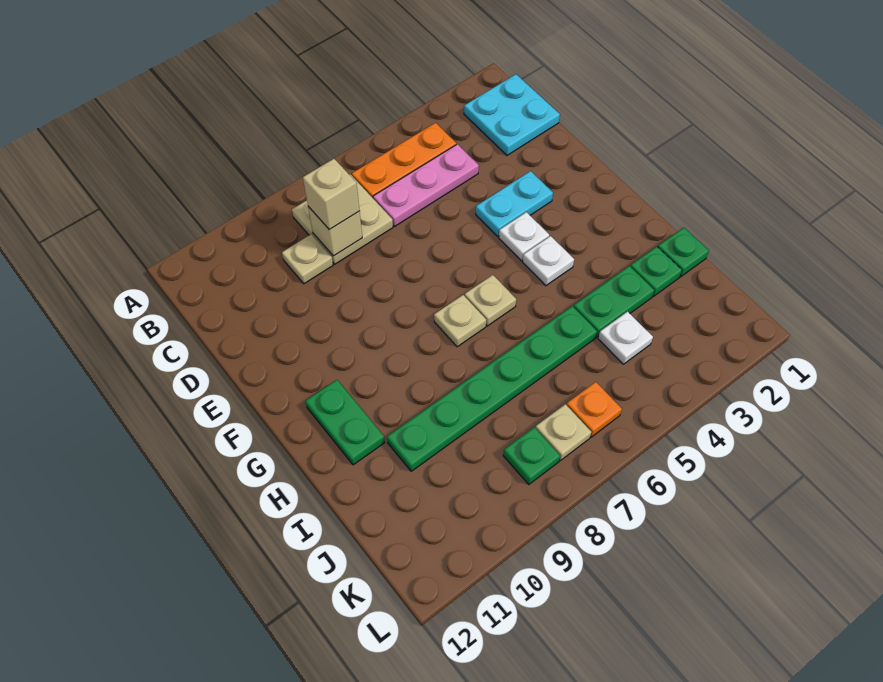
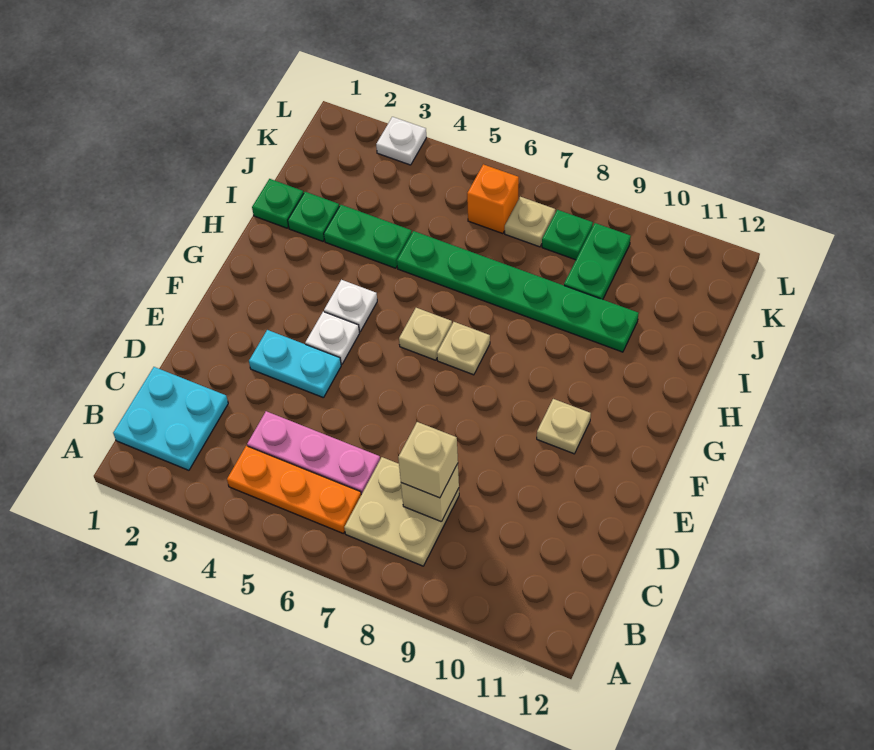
tan 1x1 plate [282,234,333,284] -> tan 1x1 plate moved to [537,399,591,454]
green 1x2 plate [305,380,385,465] -> green 1x2 plate moved to [564,223,631,300]
white 1x1 plate [598,312,653,364] -> white 1x1 plate moved to [376,117,426,165]
orange 1x1 plate [567,382,622,437] -> orange 1x1 brick [467,164,519,234]

